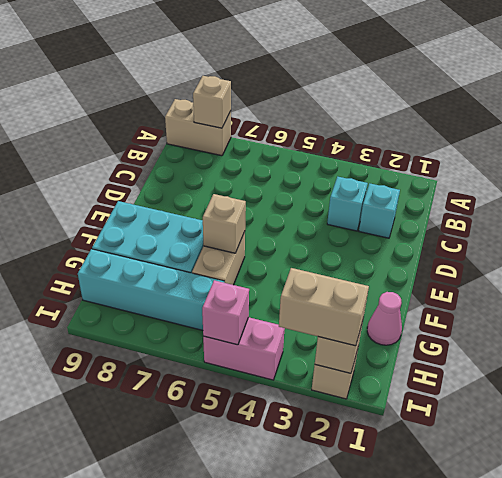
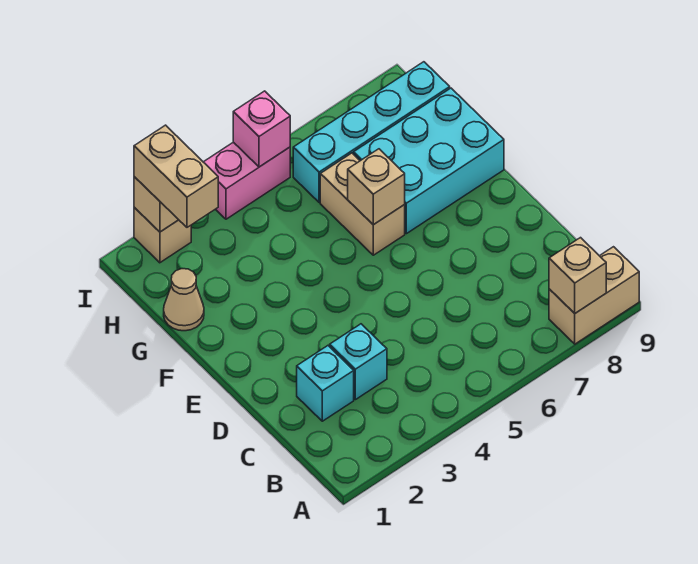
pink 1x1 cone [367,292,402,345] -> tan 1x1 cone [164,269,204,331]
tan 1x2 brick [279,268,369,346] -> tan 1x2 brick turned to [134,125,218,227]

